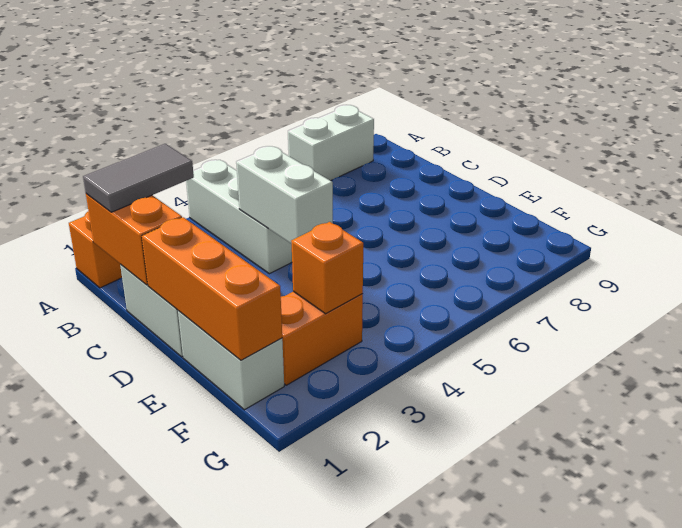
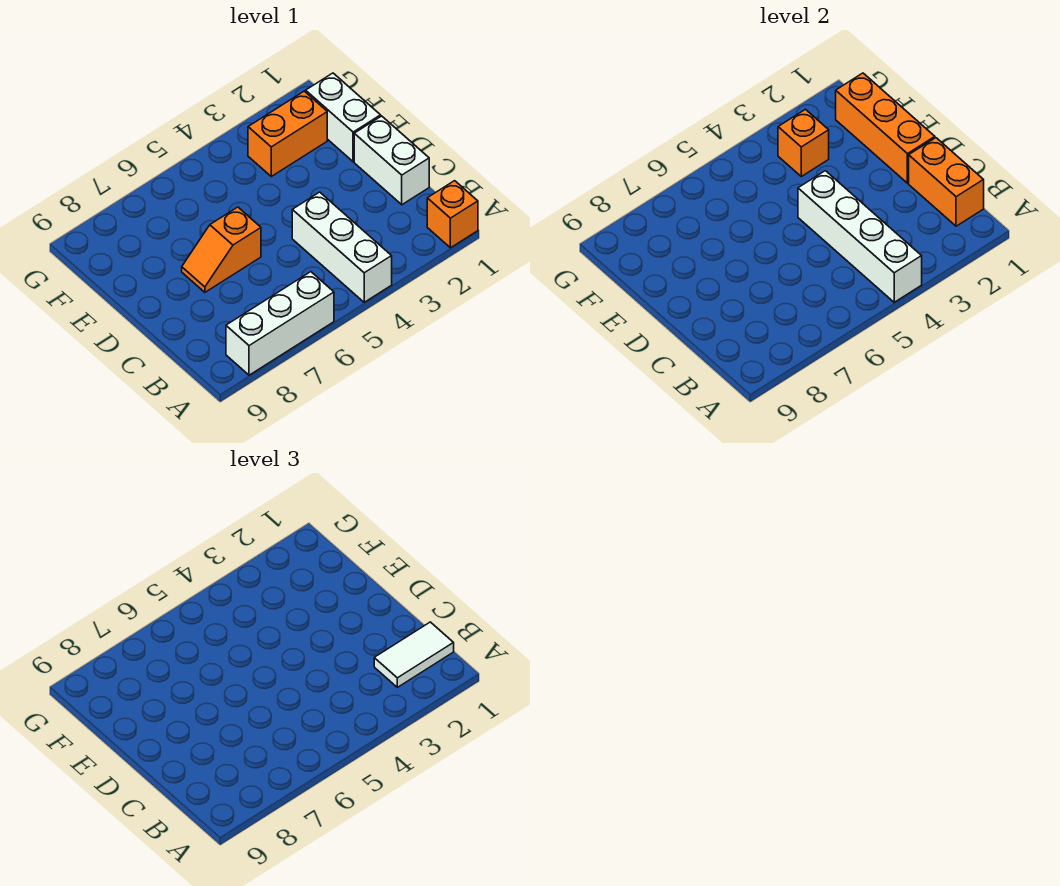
white 1x2 brick [288,105,374,181] -> white 1x3 brick [226,272,334,375]
grey 1x2 tile [83,144,194,212] -> white 1x2 tile [374,622,454,687]
white 1x2 brick [236,146,333,244] -> white 1x4 brick [798,171,922,302]
none -> orange 1x2 slope [182,207,261,292]

